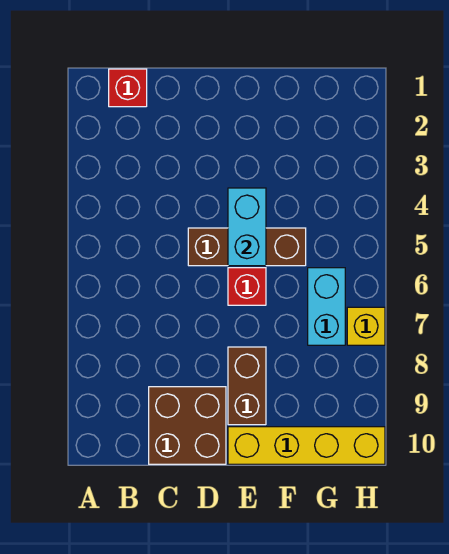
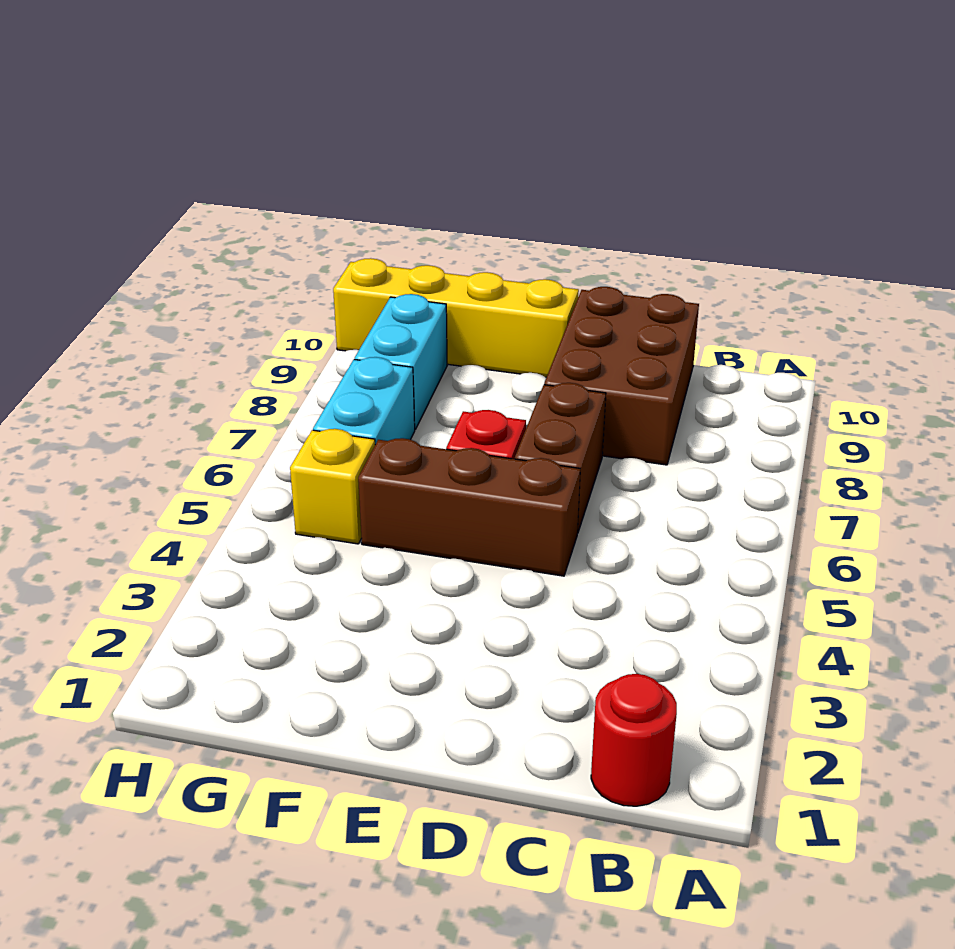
red 1x1 brick [109,69,147,107] -> red 1x1 round brick [591,674,677,806]
brown 2x2 brick [149,387,226,464] -> brown 2x3 brick [544,287,699,465]
cyan 1x2 brick [228,188,266,266] -> cyan 1x2 brick moved to [355,294,447,429]
brown 1x2 brick [228,347,266,425] -> brown 1x2 brick moved to [515,383,606,533]
yellow 1x1 brick [347,307,385,345] -> yellow 1x1 brick moved to [290,429,375,544]

